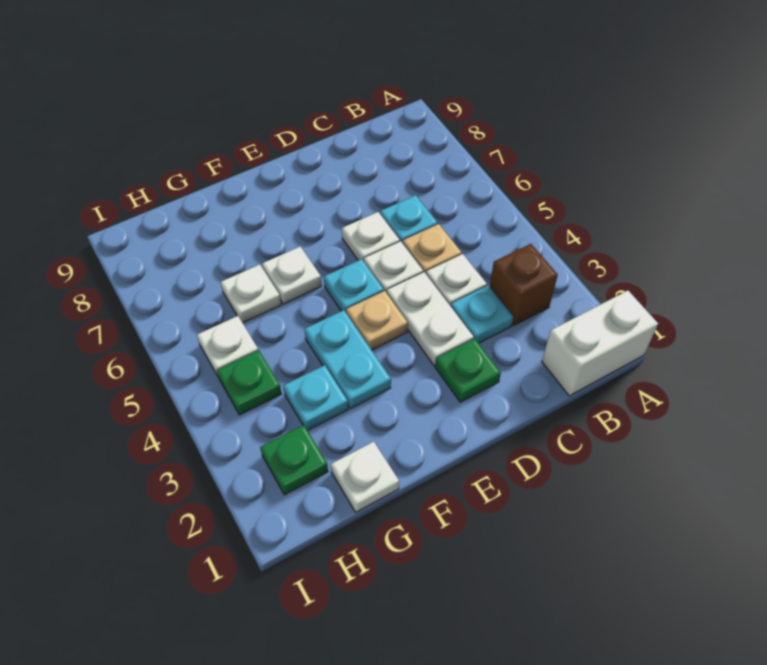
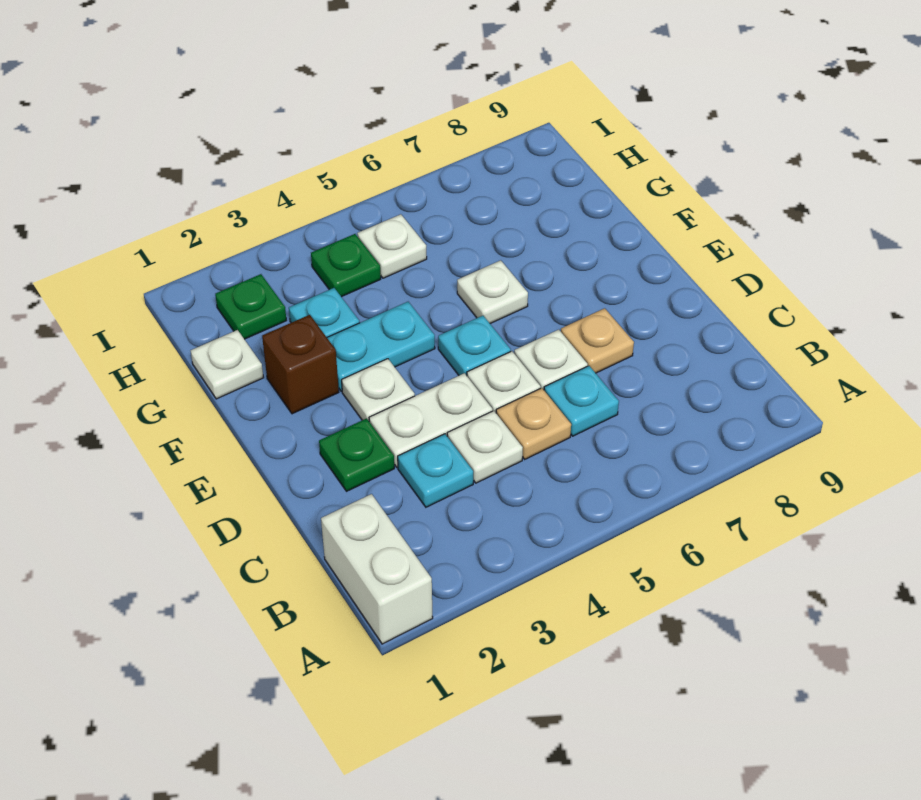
brown 1x1 brick [490,244,558,326] -> brown 1x1 brick moved to [262,315,339,414]
tan 1x1 plate [346,291,408,350] -> tan 1x1 plate moved to [561,308,634,373]
white 1x1 plate [221,264,281,323] -> white 1x1 plate moved to [342,359,415,421]

